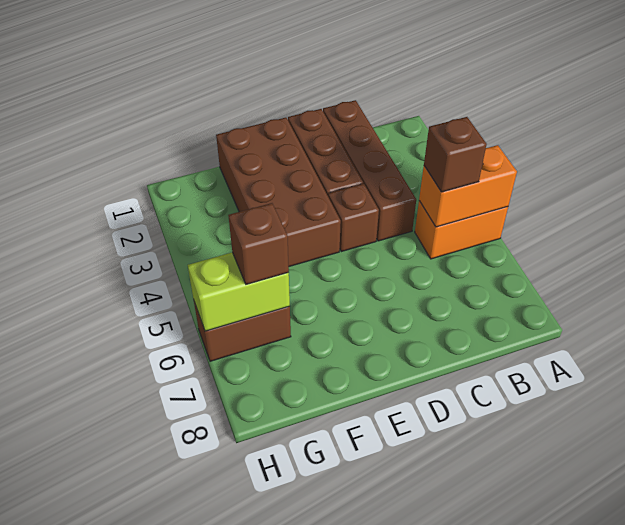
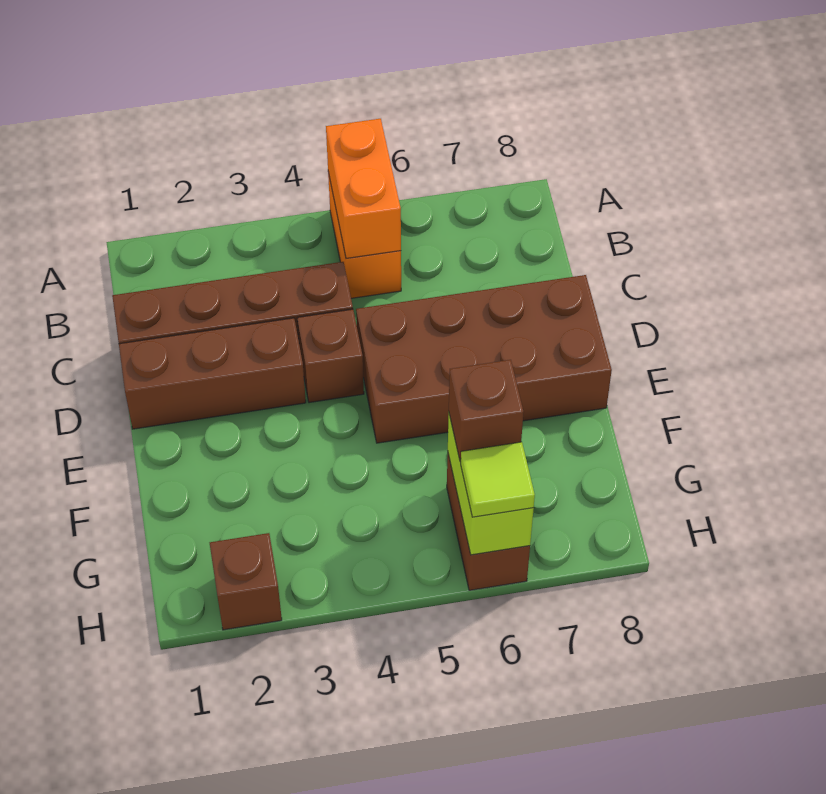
brown 1x1 brick [424,117,487,192] -> brown 1x1 brick moved to [210,533,282,630]
brown 2x4 brick [216,118,341,266] -> brown 2x4 brick moved to [356,275,612,443]
none -> lime 1x1 tile [461,442,535,517]

